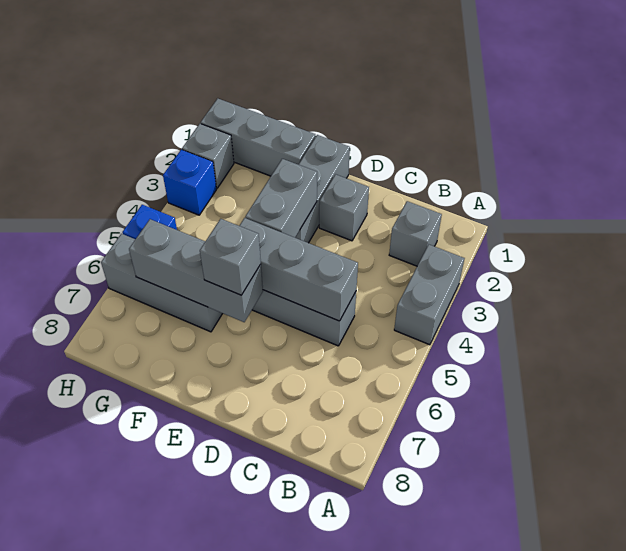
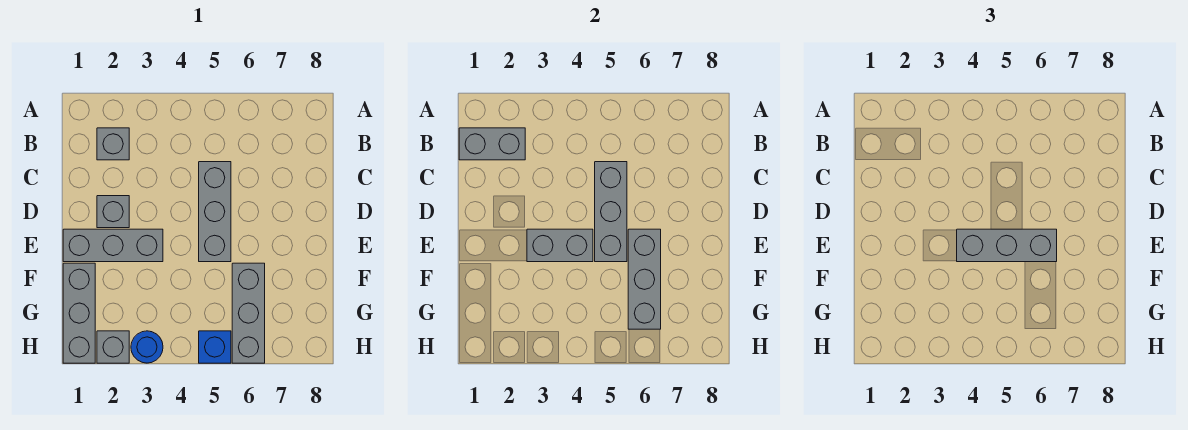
grey 1x2 brick [394,245,465,345] -> grey 1x2 brick moved to [459,128,525,160]
grey 1x1 brick [200,219,261,295] -> grey 1x3 brick [957,229,1057,262]
blue 1x1 brick [163,150,216,215] -> blue 1x1 round brick [131,331,163,363]

